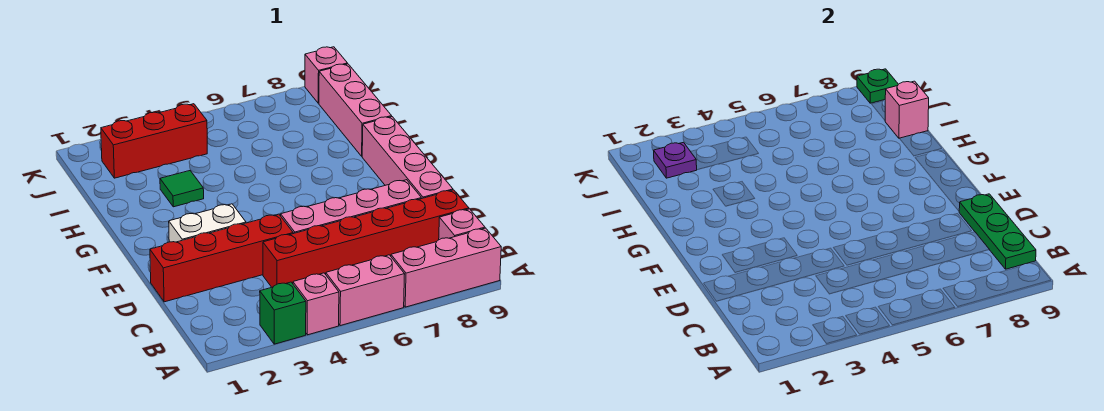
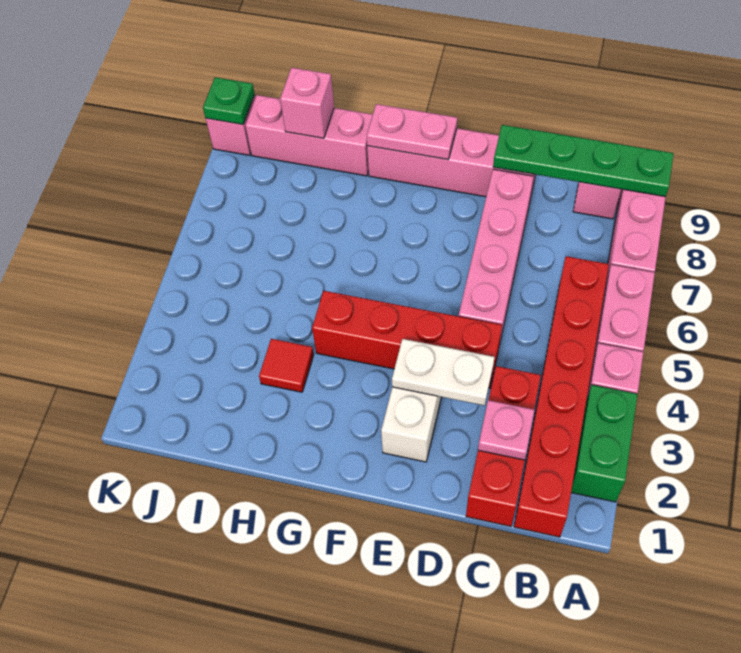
green 1x1 brick [260,282,306,344] -> green 1x2 brick [571,385,638,502]
green 1x3 plate [959,194,1036,269] -> green 1x4 plate [493,125,674,197]
none -> pink 1x1 plate [478,400,534,460]
red 1x6 brick [263,190,469,287] -> red 1x6 brick moved to [514,256,609,537]
red 1x4 brick [150,214,293,302] -> red 1x4 brick turned to [312,291,502,388]
none -> white 1x2 plate [392,339,494,406]
none -> pink 1x2 plate [367,104,457,159]
green 1x1 tile [160,171,204,207] -> red 1x1 tile [259,339,314,392]
red 1x3 brick [101,104,207,178] -> red 1x3 brick moved to [466,366,541,526]
purple 1x1 plate [654,142,697,178] -> none

